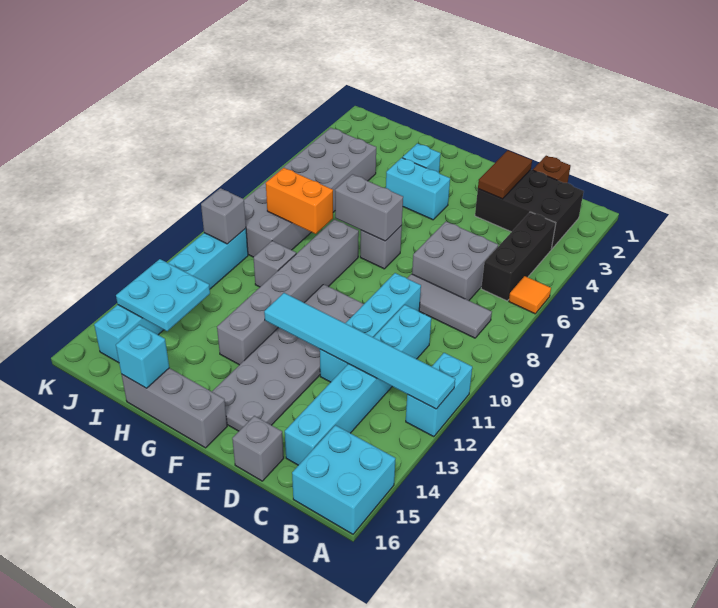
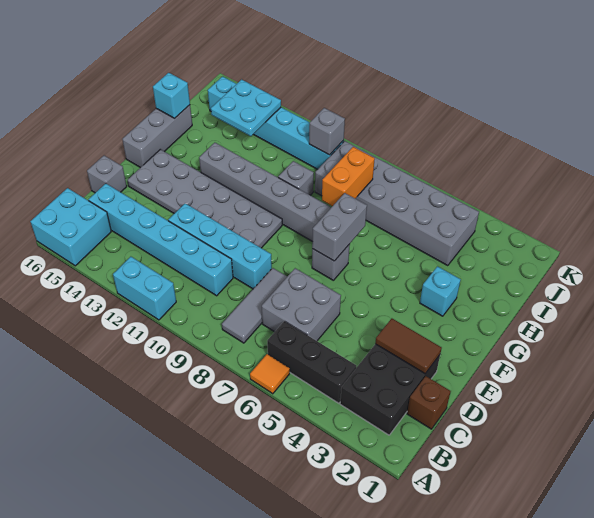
cyan 1x6 tile [264,293,455,409] -> none
cyan 1x2 brick [386,158,450,220] -> none

